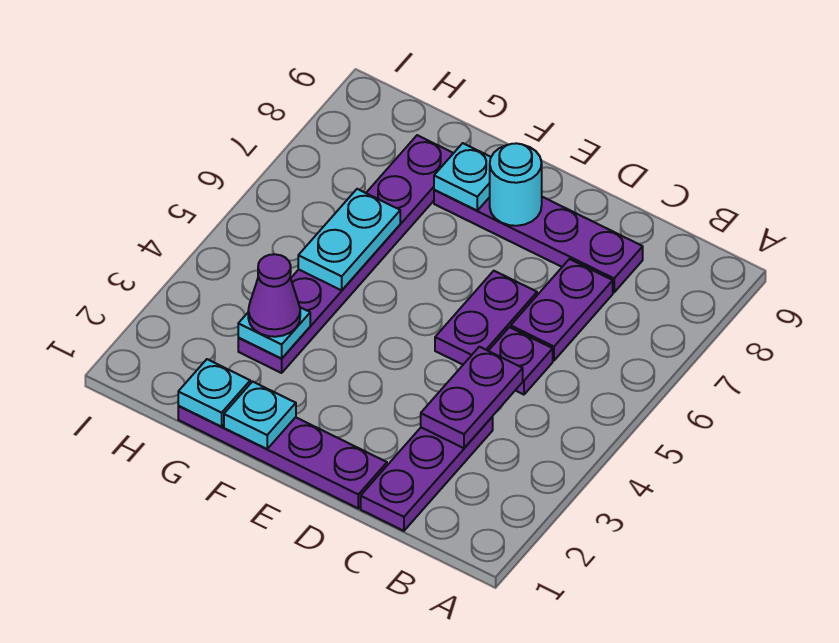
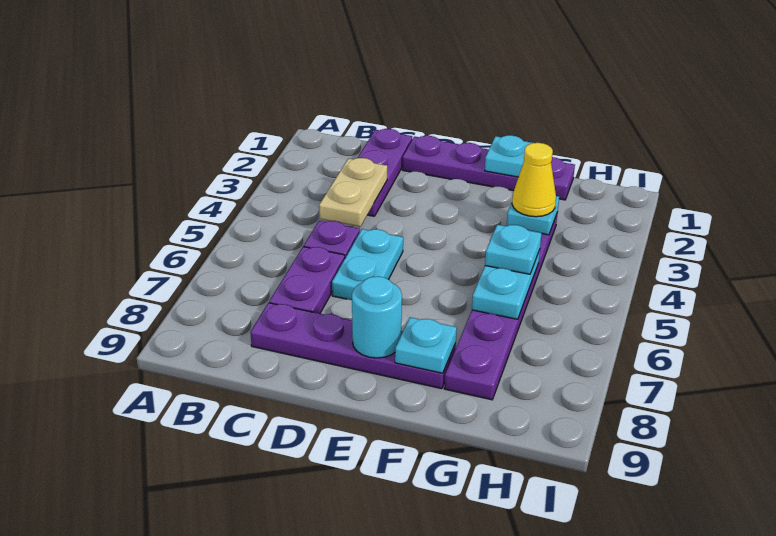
purple 1x2 plate [421,347,523,448] -> tan 1x2 plate [319,158,387,227]
purple 1x2 plate [435,271,537,365] -> cyan 1x2 plate [332,229,403,300]
cyan 1x1 plate [178,359,250,427] -> cyan 1x1 plate moved to [485,225,542,274]
purple 1x1 cone [248,254,300,337] -> yellow 1x1 cone [512,143,556,217]

